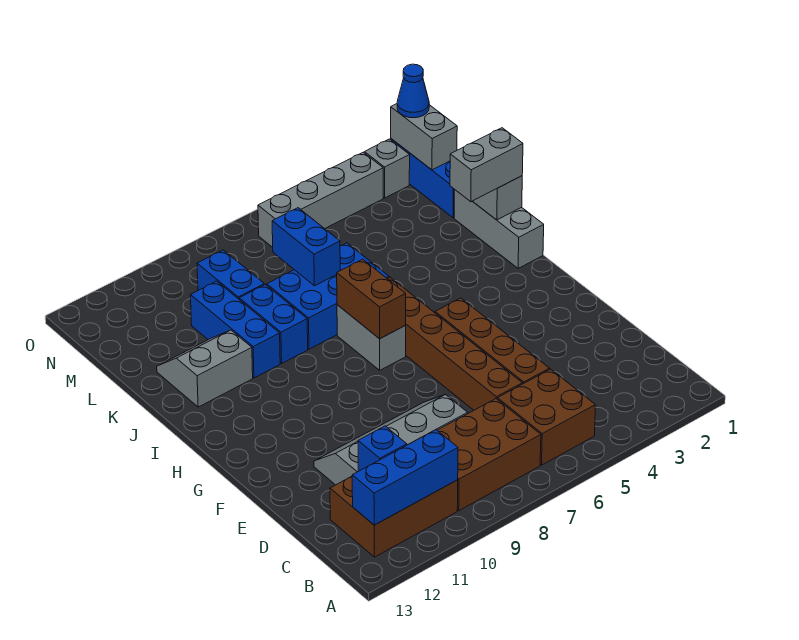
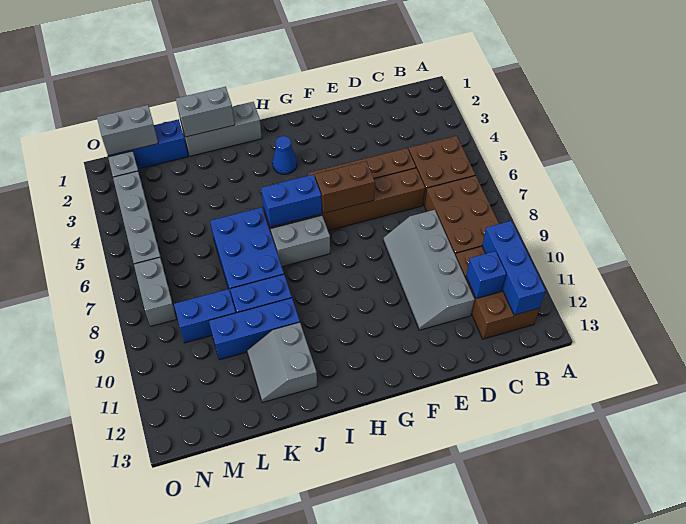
brown 1x2 brick [337,259,406,339] -> brown 1x2 brick moved to [315,161,375,214]
grey 1x2 brick [450,128,523,202] -> grey 1x2 brick moved to [134,257,177,326]
blue 1x2 brick [272,208,340,286] -> blue 1x2 brick moved to [261,175,322,227]
blue 1x1 cone [397,64,429,118] -> blue 1x1 cone moved to [273,136,297,174]

